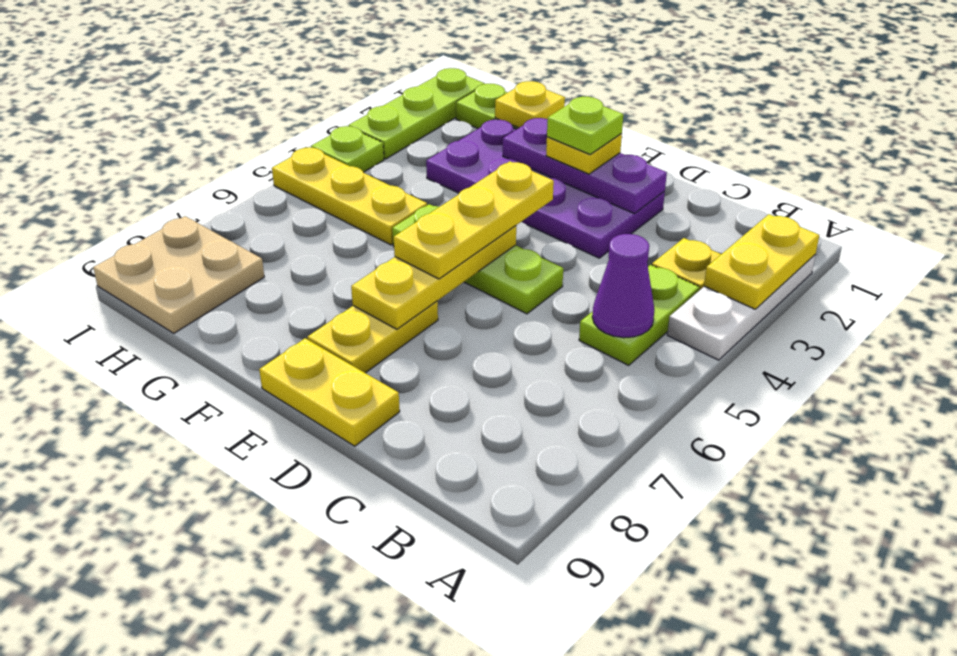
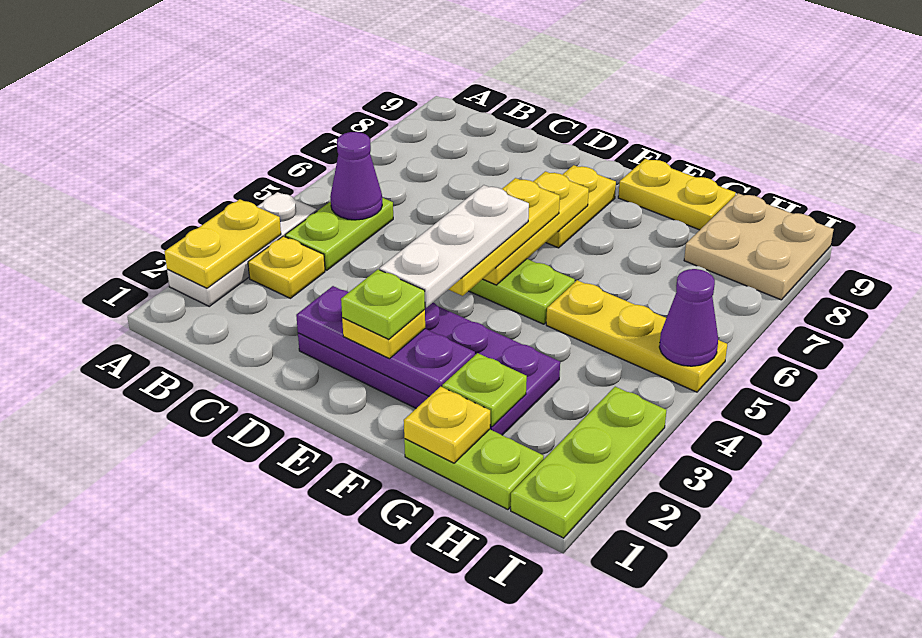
yellow 1x2 plate [259,338,400,446] -> yellow 1x2 plate moved to [618,159,735,230]
none -> white 1x3 plate [380,185,529,307]
lime 1x1 plate [311,126,384,172] -> lime 1x1 plate moved to [442,353,527,427]
none -> purple 1x1 cone [659,269,718,366]

